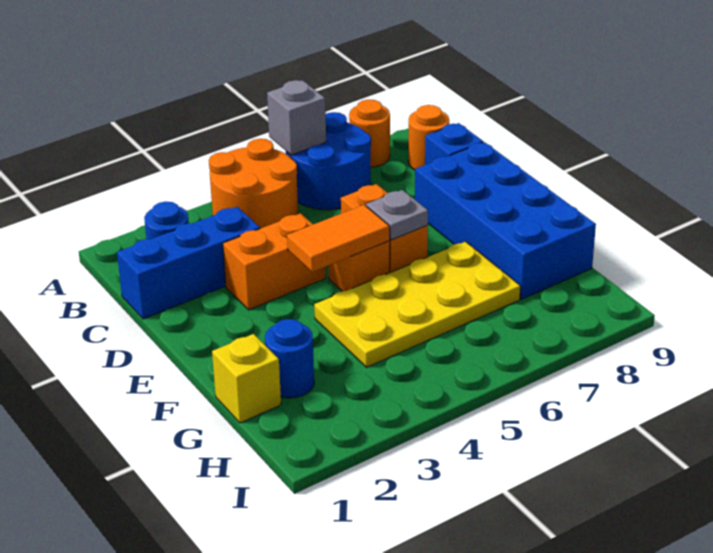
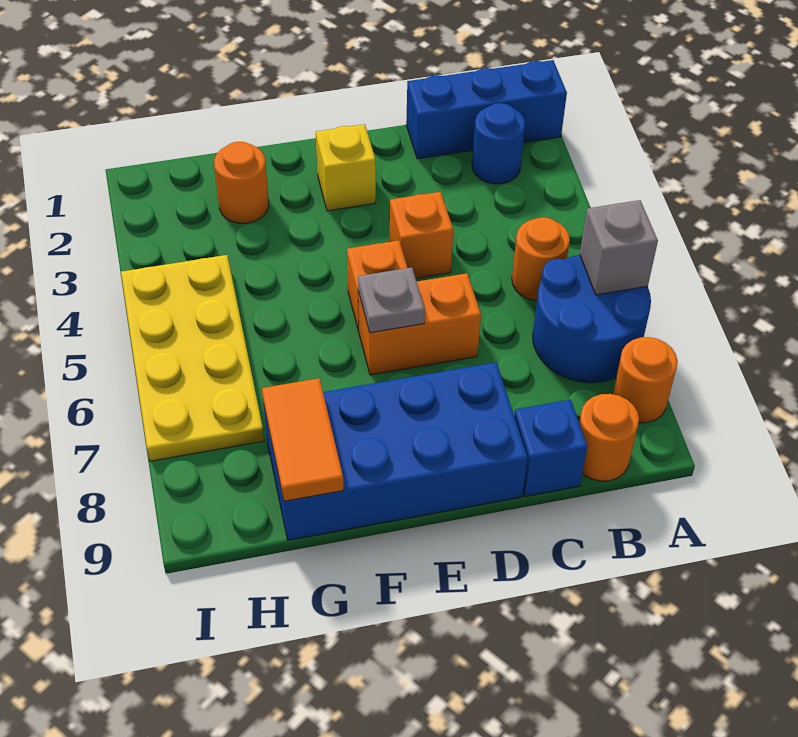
orange 2x2 round brick [209,139,298,229] -> orange 1x1 round brick [512,217,570,301]
blue 1x3 brick [117,207,260,319] -> blue 1x3 brick turned to [406,60,567,159]
orange 1x2 brick [223,213,326,310] -> orange 1x1 brick [390,192,453,278]
orange 1x2 tile [287,205,390,272] -> orange 1x2 tile moved to [262,378,344,501]
yellow 2x4 plate [314,242,521,367] -> yellow 2x4 plate moved to [121,255,264,461]
yellow 1x1 brick [212,334,281,423] -> yellow 1x1 brick moved to [316,124,376,211]
blue 1x1 round brick [265,319,314,398] -> orange 1x1 round brick [214,142,269,223]

